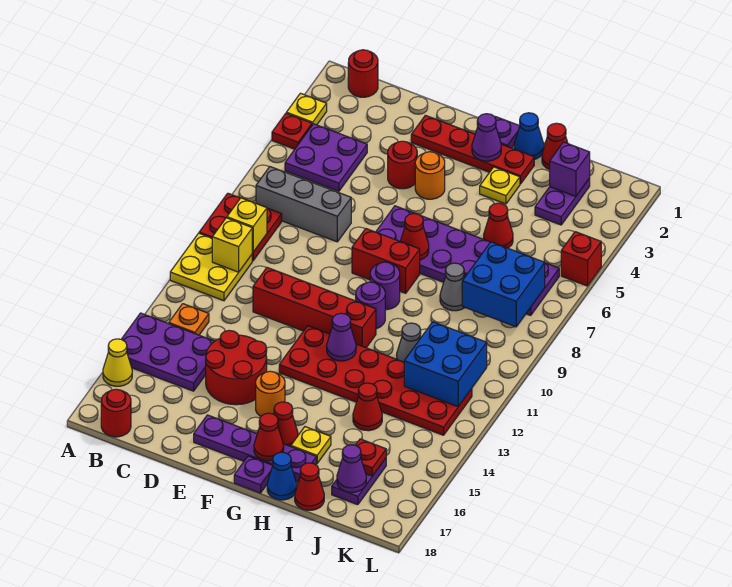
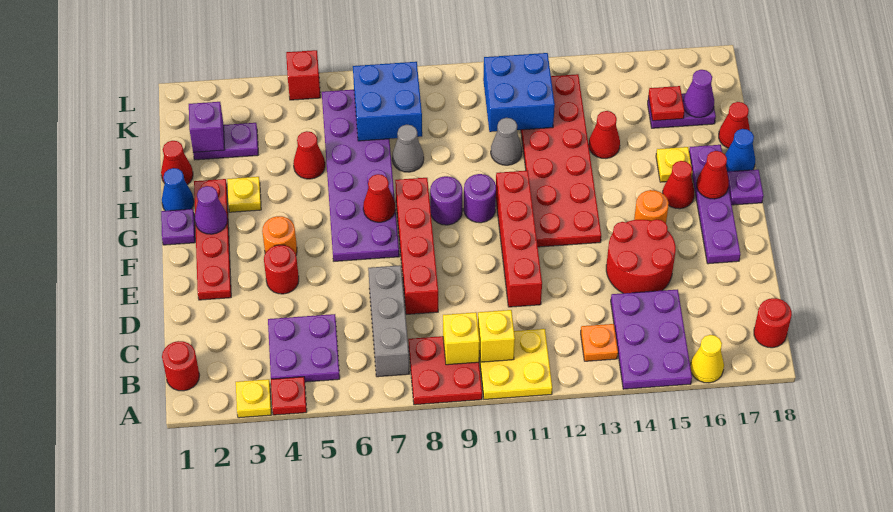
red 1x2 brick [352,229,420,293] -> red 1x4 brick [395,178,438,314]
purple 1x1 cone [327,313,356,361] -> none

